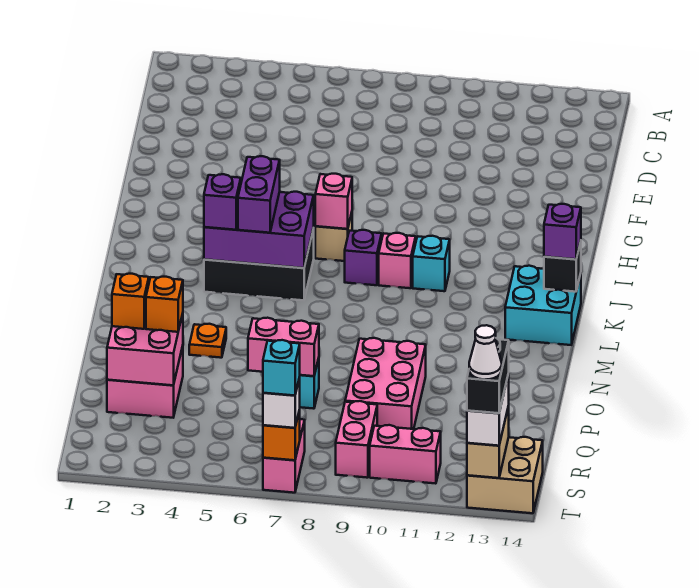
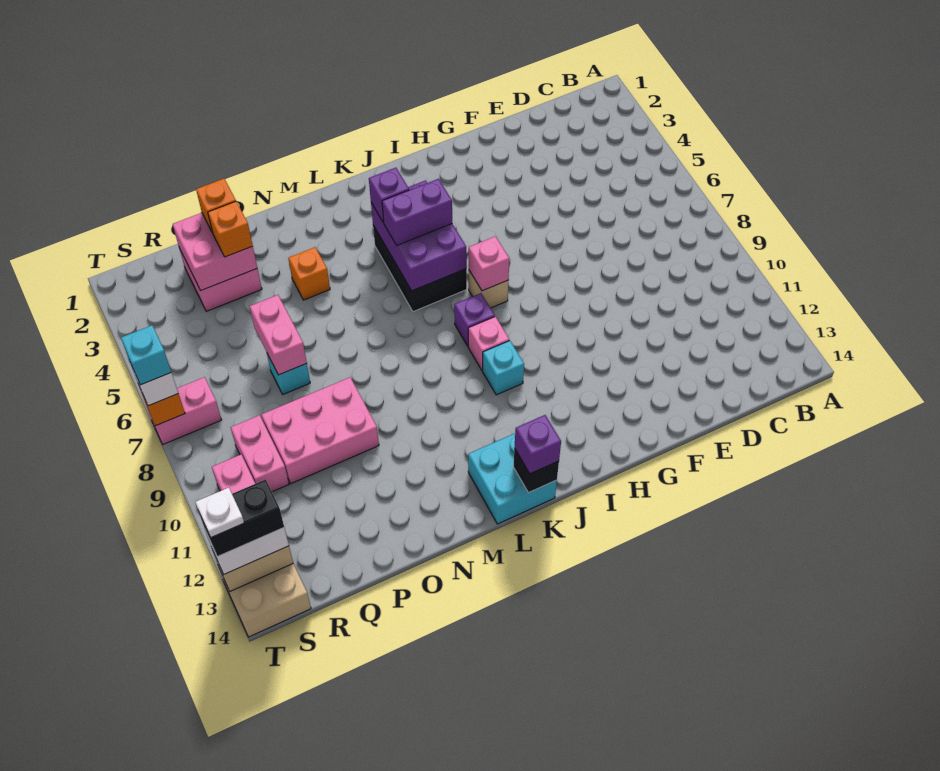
orange 1x1 plate [189,324,226,358] -> orange 1x1 brick [288,247,330,300]
pink 1x2 brick [336,401,377,478] -> pink 1x2 brick turned to [231,415,289,492]
white 1x1 cone [469,325,502,380] -> white 1x1 plate [195,488,244,537]

